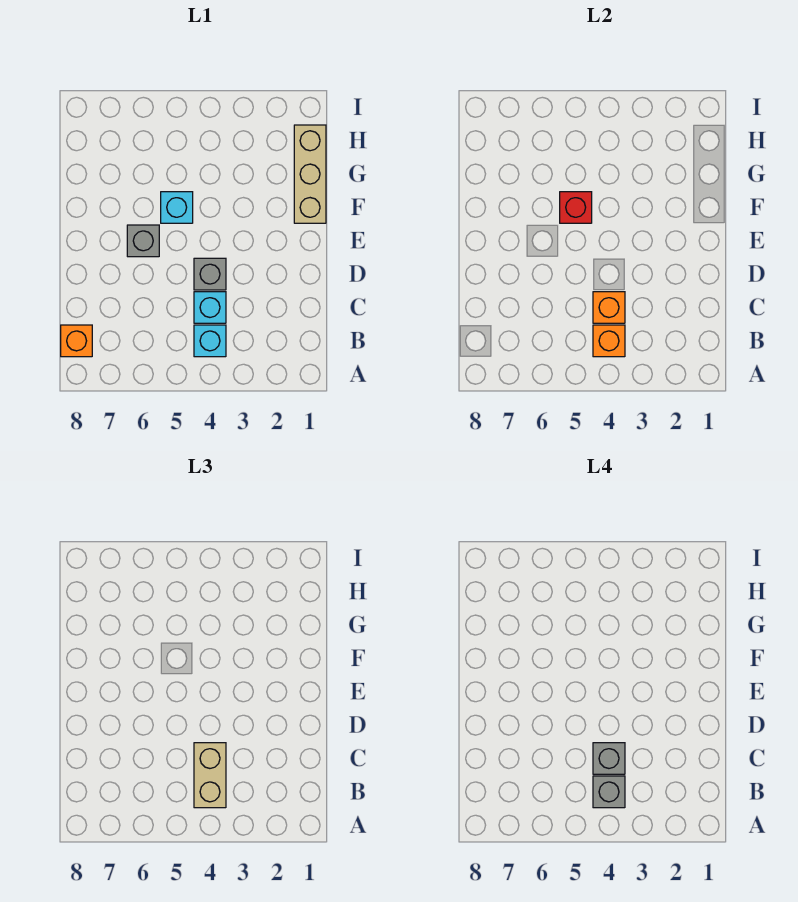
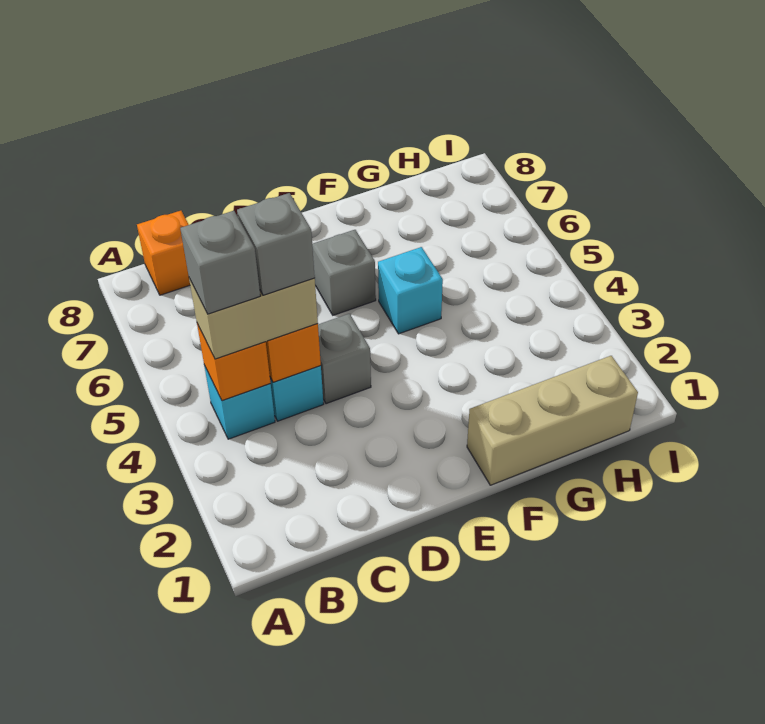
red 1x1 brick [560,192,592,223] -> none

